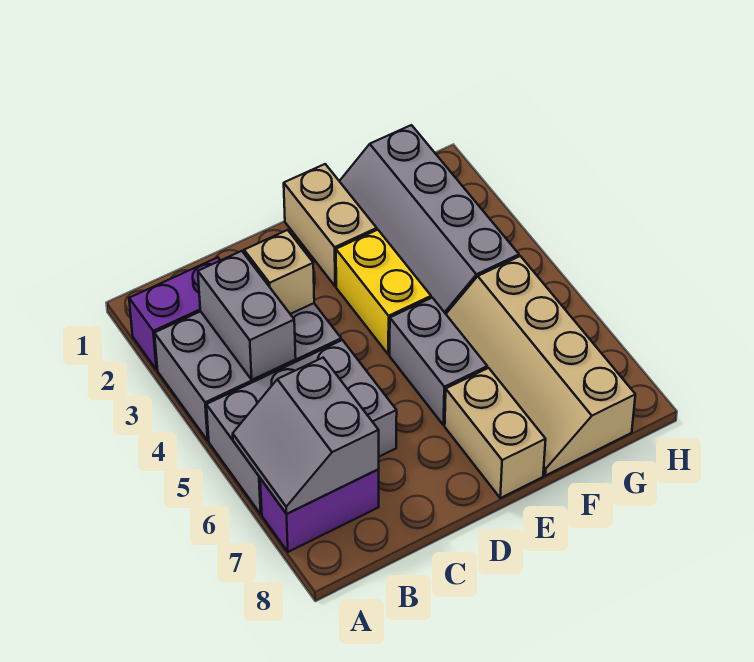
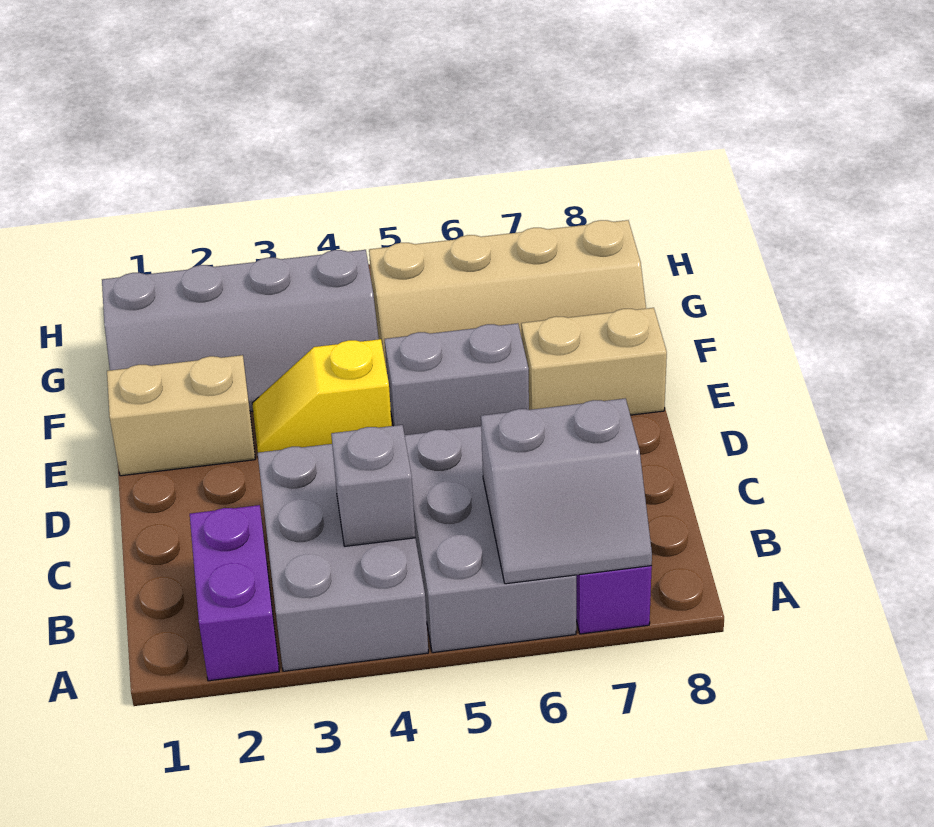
grey 1x2 brick [198,251,296,380] -> grey 1x1 brick [331,425,415,546]
tan 1x1 brick [244,230,314,314] -> none
yellow 1x2 brick [336,230,431,355] -> yellow 1x2 slope [252,339,392,453]

